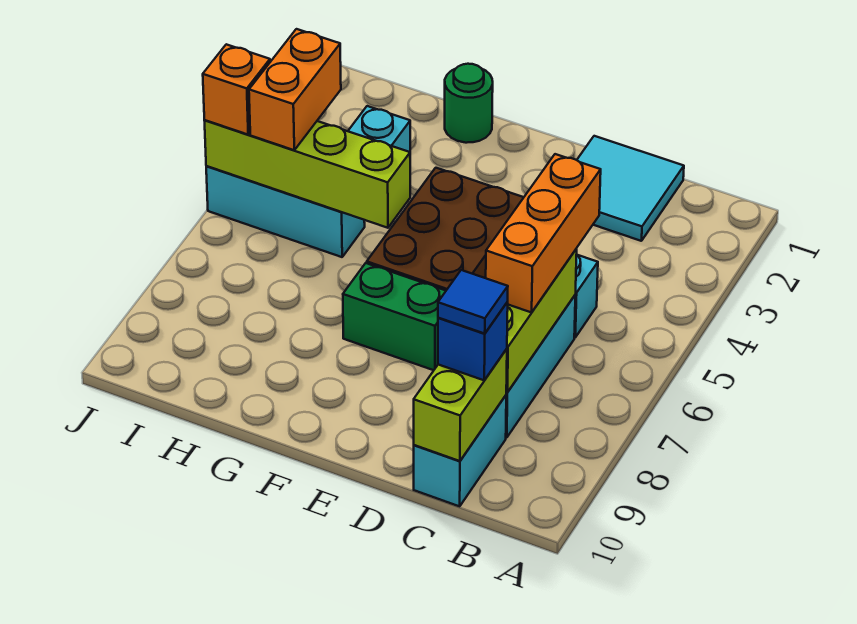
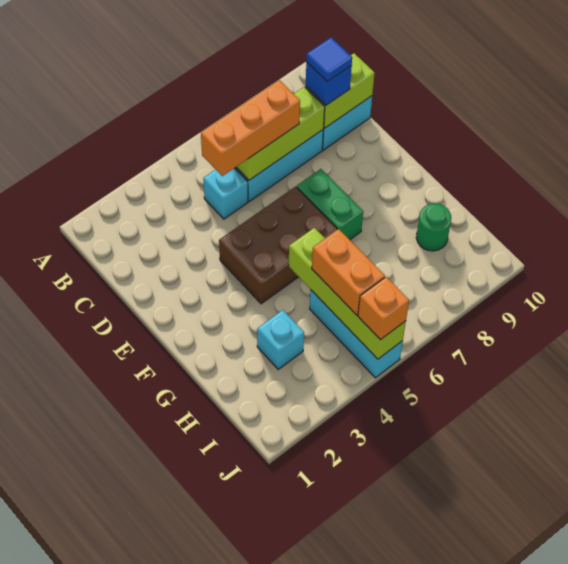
cyan 2x2 tile [577,136,684,241] -> none
green 1x1 round brick [445,64,493,143] -> green 1x1 round brick moved to [416,203,451,251]
orange 1x2 brick [249,29,341,150] -> orange 1x2 brick turned to [312,229,385,315]

